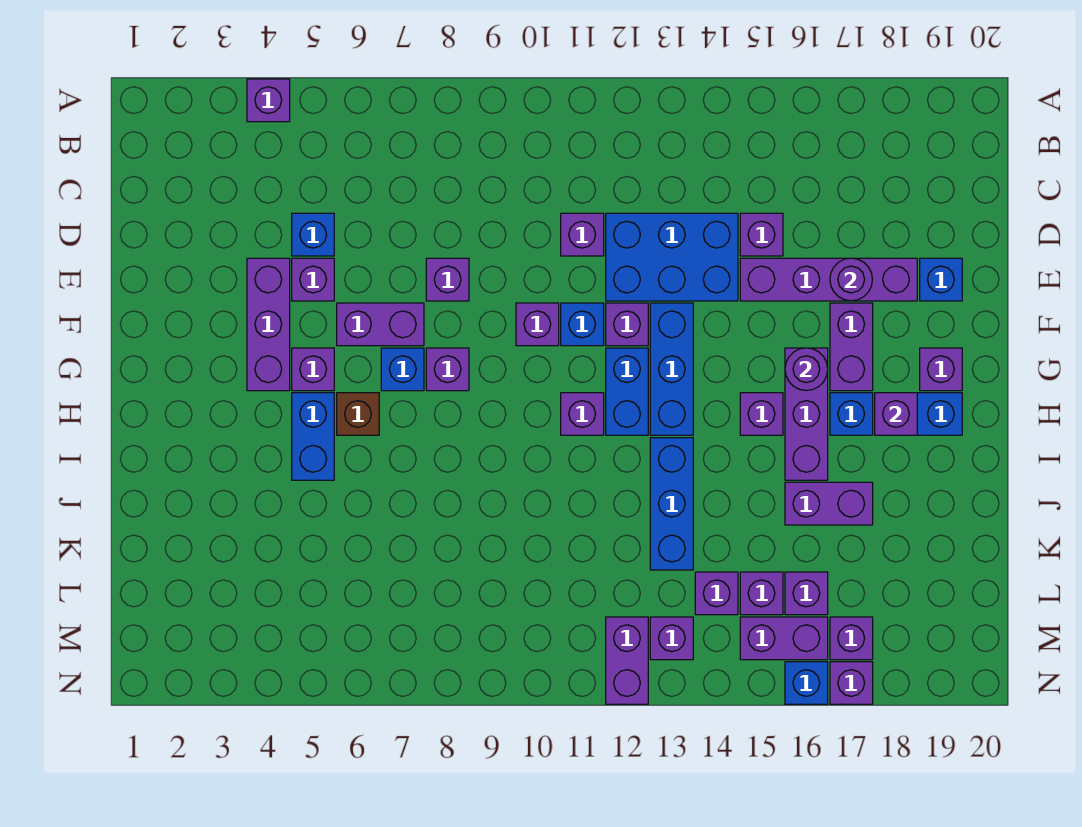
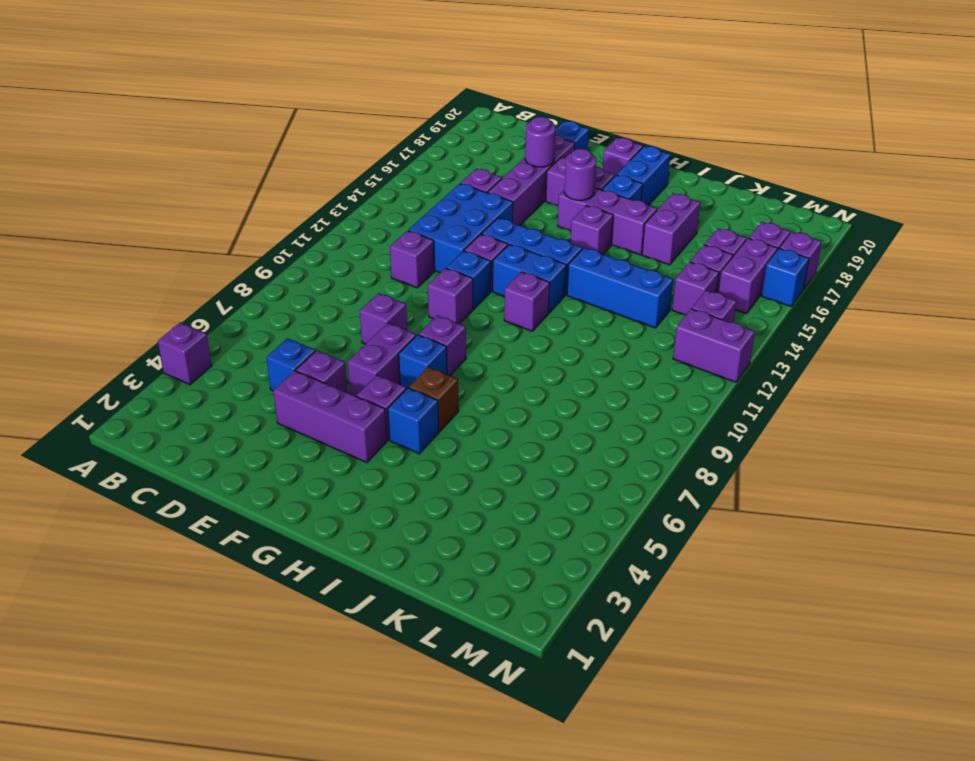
blue 1x2 brick [292,393,334,480] -> blue 1x1 brick [388,388,439,454]
purple 1x1 brick [875,393,917,435] -> none

